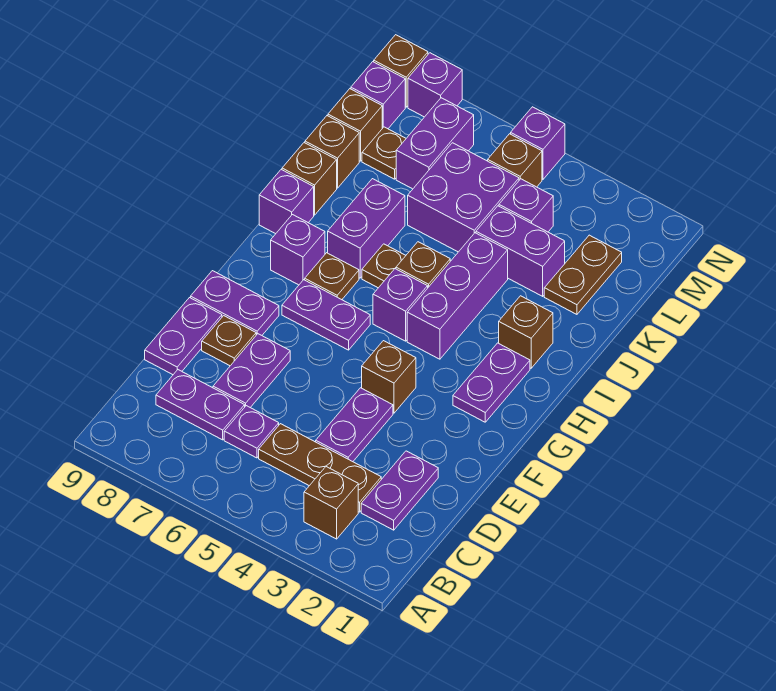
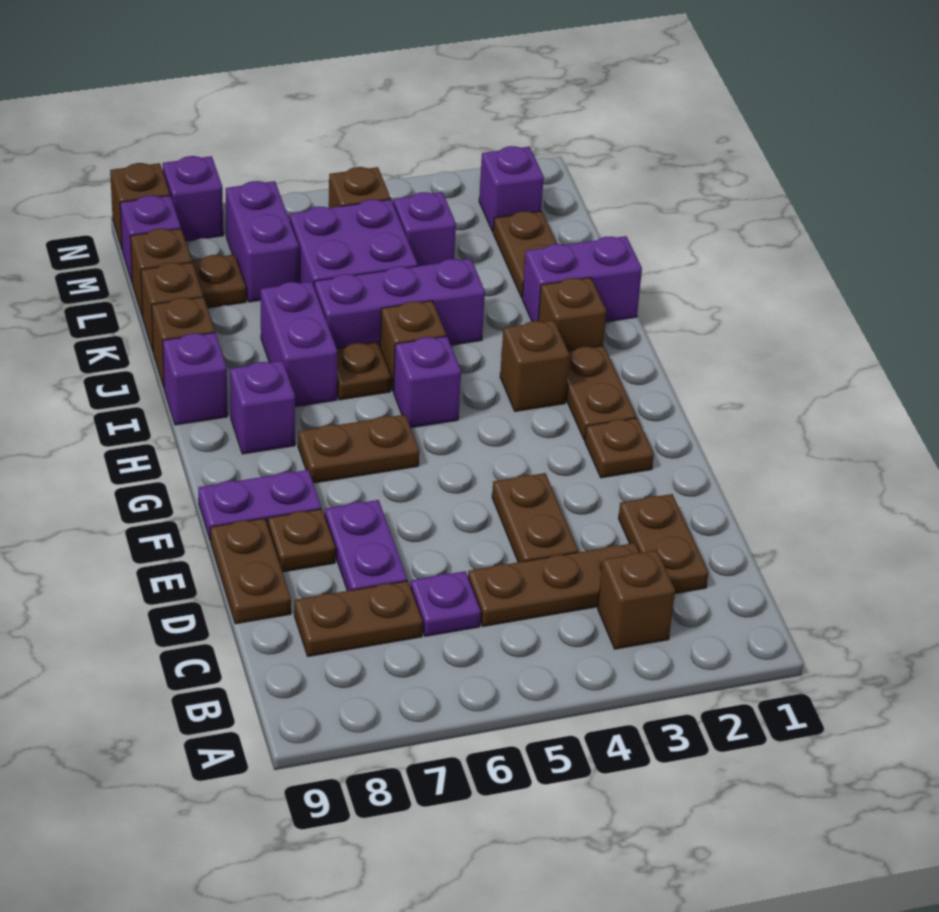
purple 1x2 plate [361,451,438,530] -> brown 1x2 plate [619,494,708,593]
purple 1x2 plate [156,370,245,440] -> brown 1x2 plate [294,581,423,656]
purple 1x2 plate [316,388,393,462] -> brown 1x2 plate [492,473,578,562]
purple 1x2 plate [145,298,222,375] -> brown 1x2 plate [210,518,291,624]
brown 1x1 brick [362,341,416,413] -> brown 1x1 brick moved to [500,320,569,411]
purple 1x2 plate [453,343,530,422] -> brown 1x2 plate [566,346,636,440]
purple 1x2 plate [282,280,370,350] -> brown 1x2 plate [298,415,419,483]
purple 1x3 brick [407,233,508,359] -> purple 1x3 brick turned to [314,259,485,348]
brown 1x1 plate [305,253,359,300] -> brown 1x1 plate moved to [585,418,654,478]
purple 1x2 brick [476,206,565,296] -> purple 1x2 brick moved to [522,236,642,322]
purple 1x1 brick [511,107,565,179] -> purple 1x1 brick moved to [479,146,544,232]

